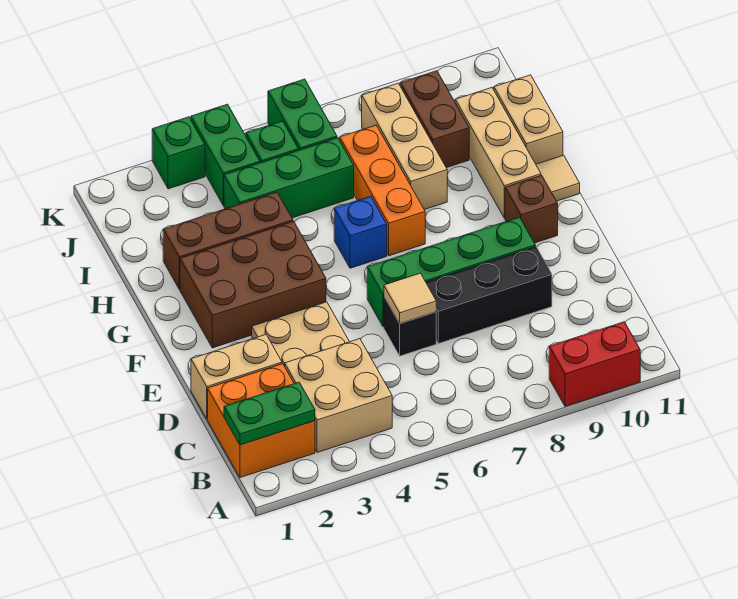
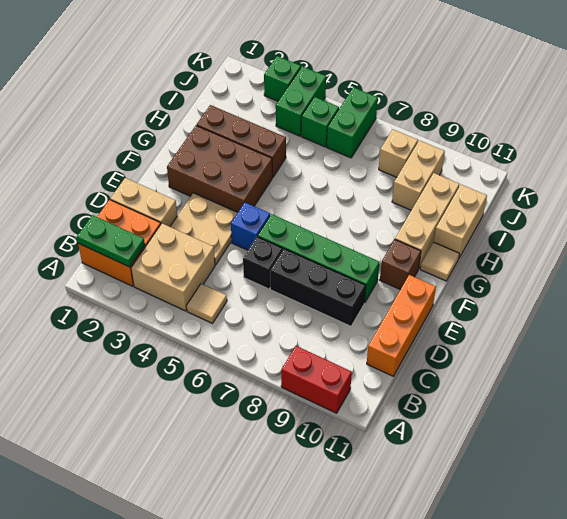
tan 1x1 tile [384,273,436,323] -> tan 1x1 tile moved to [186,284,227,323]
blue 1x1 brick [334,196,387,268] -> blue 1x1 brick moved to [231,203,270,250]
orange 1x3 brick [340,125,425,256] -> orange 1x3 brick moved to [367,275,436,376]
tan 1x3 brick [362,83,447,210] -> tan 1x1 brick [379,129,418,177]
green 1x3 brick [224,138,354,218] -> none
brown 1x2 brick [400,71,469,168] -> tan 1x2 brick [392,140,445,210]

